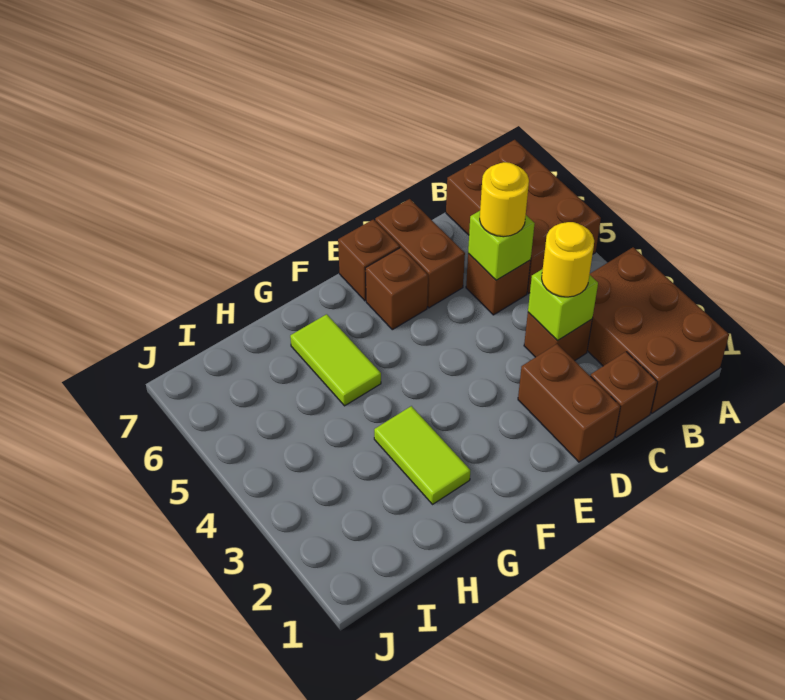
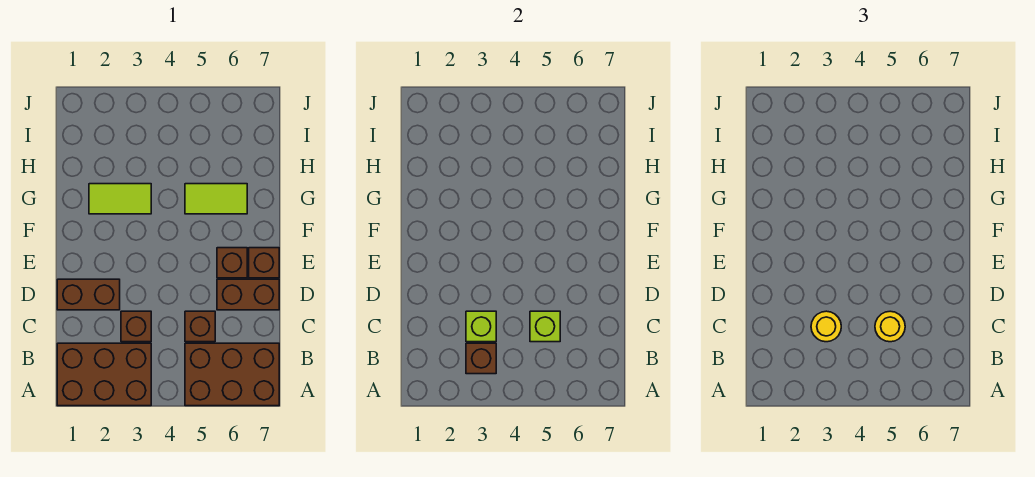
brown 1x1 brick [591,352,657,437] -> brown 1x1 brick moved to [466,343,496,374]

